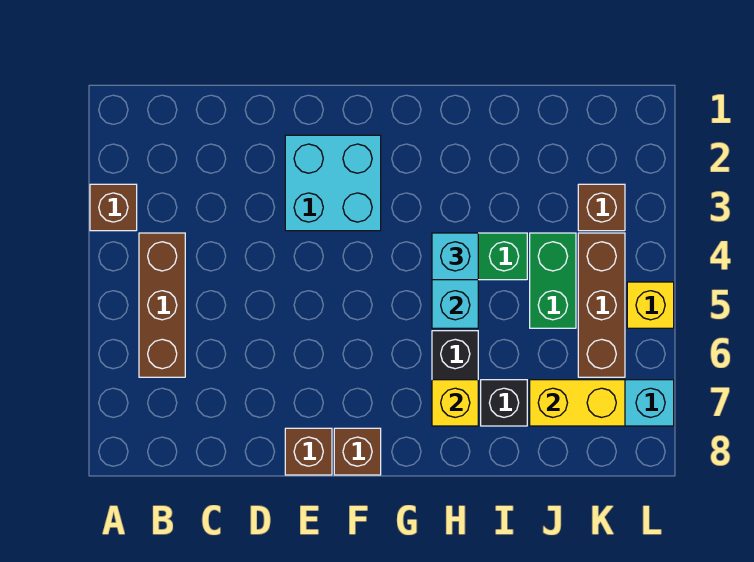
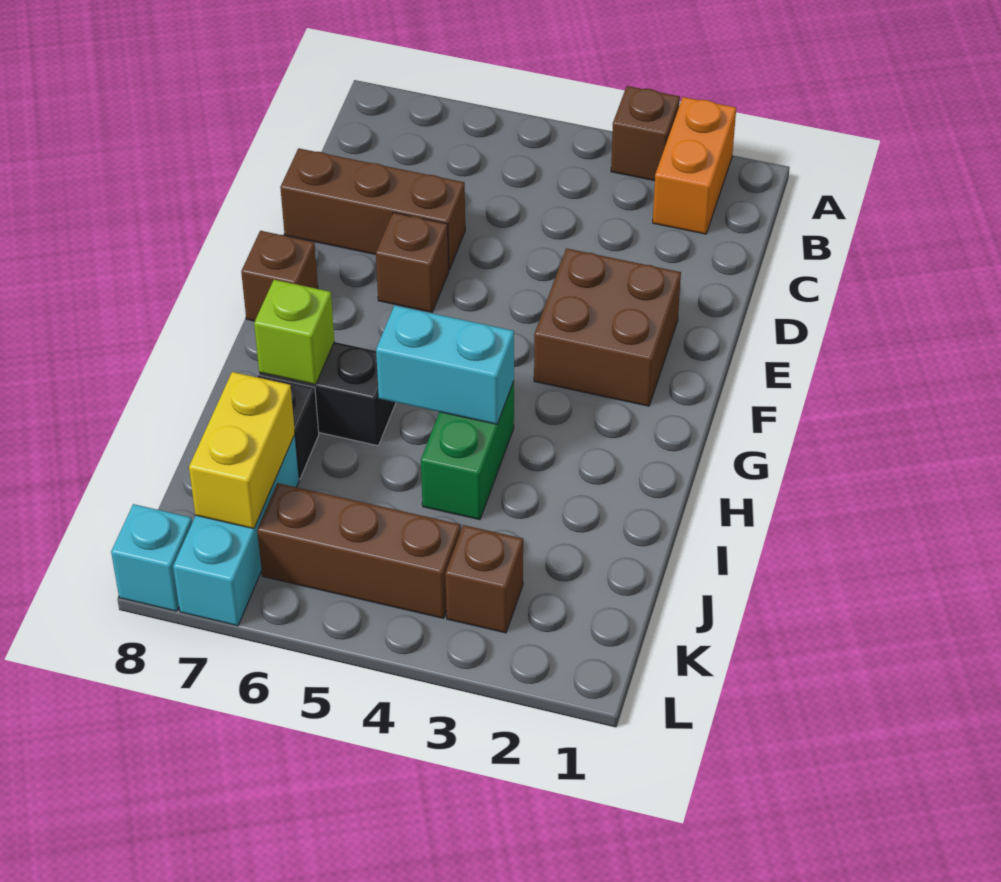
none -> orange 1x2 brick [653,97,736,234]
brown 1x3 brick [139,233,185,377] -> brown 1x3 brick moved to [280,148,465,270]
cyan 2x2 brick [285,135,381,231] -> brown 2x2 brick [534,248,681,406]
brown 1x1 brick [285,428,332,475] -> brown 1x1 brick moved to [376,213,449,312]
cyan 1x1 brick [432,233,478,280] -> cyan 1x1 brick moved to [111,504,192,611]
yellow 1x1 brick [432,380,478,426] -> lime 1x1 brick [254,280,334,385]
green 1x2 brick [530,233,576,328] -> none
yellow 1x1 brick [627,282,674,328] -> none

